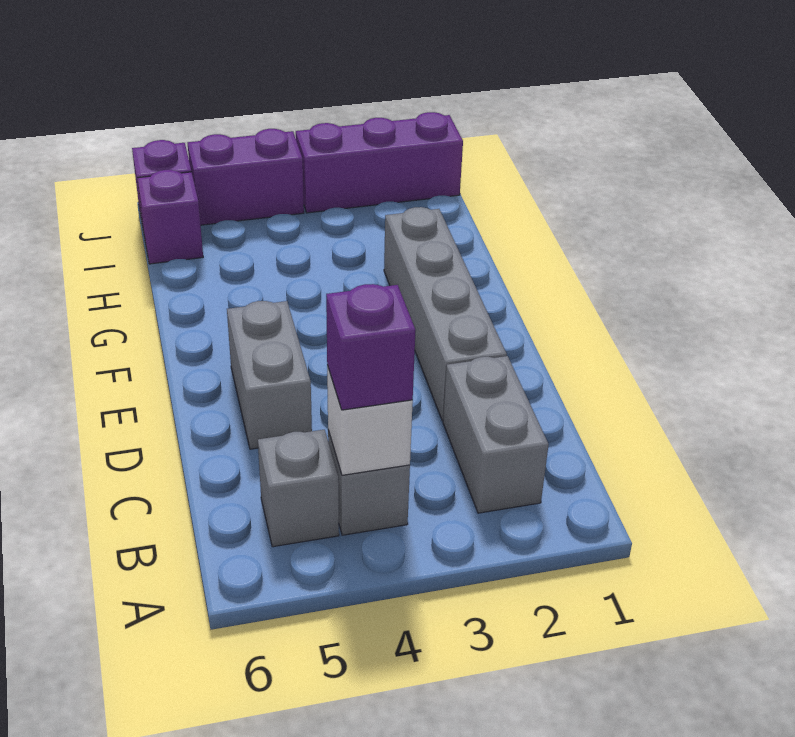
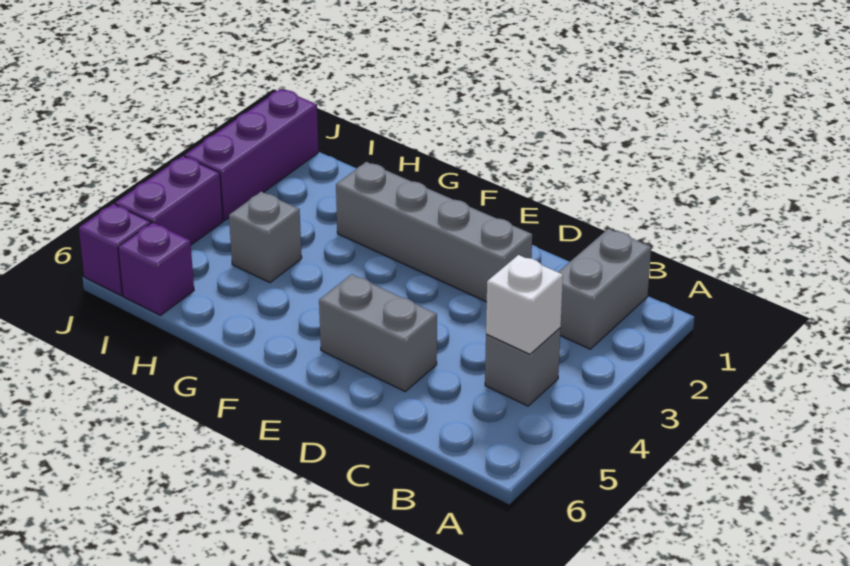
grey 1x2 brick [443,356,549,513] -> grey 1x2 brick turned to [558,229,651,349]
purple 1x1 brick [326,284,416,410] -> none
grey 1x1 brick [258,430,339,547] -> grey 1x1 brick moved to [229,192,302,283]

